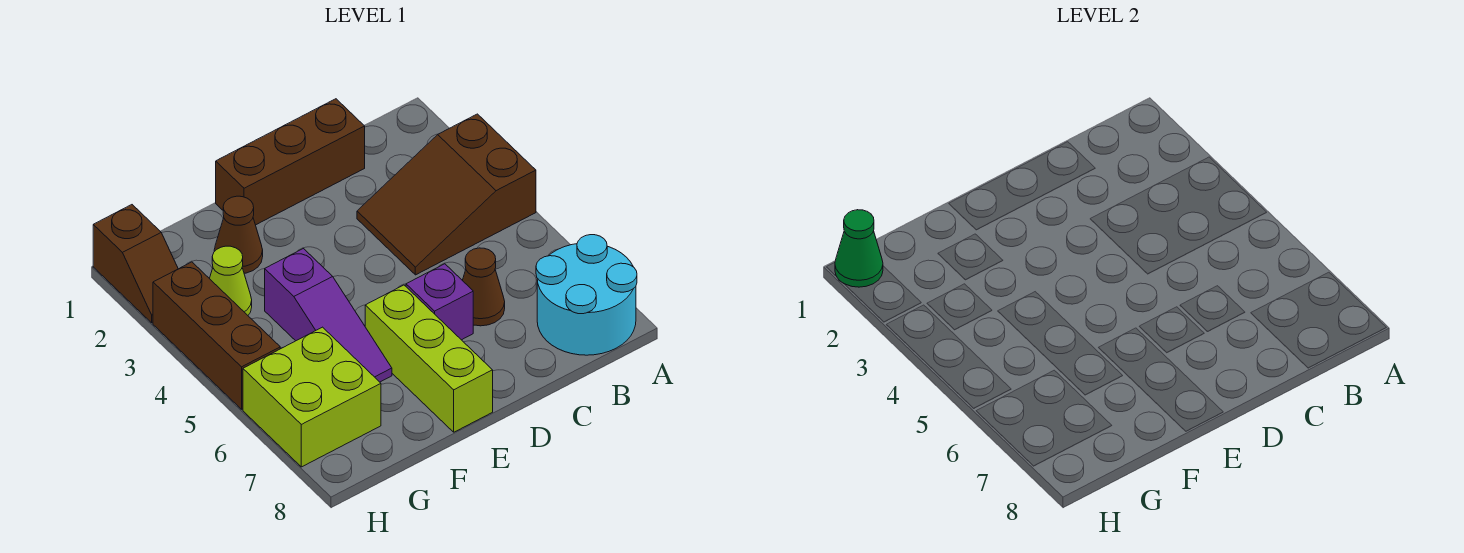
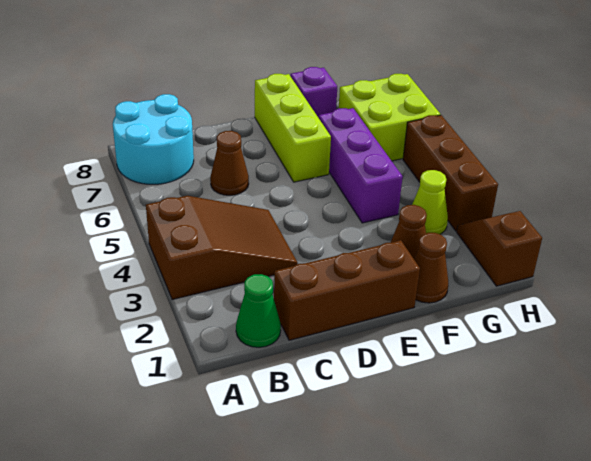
purple 1x1 brick [406,264,473,340] -> purple 1x1 brick moved to [290,67,337,116]
none -> brown 1x1 cone [414,233,448,303]
purple 1x3 slope [265,249,392,382] -> purple 1x3 brick [318,108,403,223]
green 1x1 cone [835,210,883,287] -> green 1x1 cone moved to [236,274,281,347]

